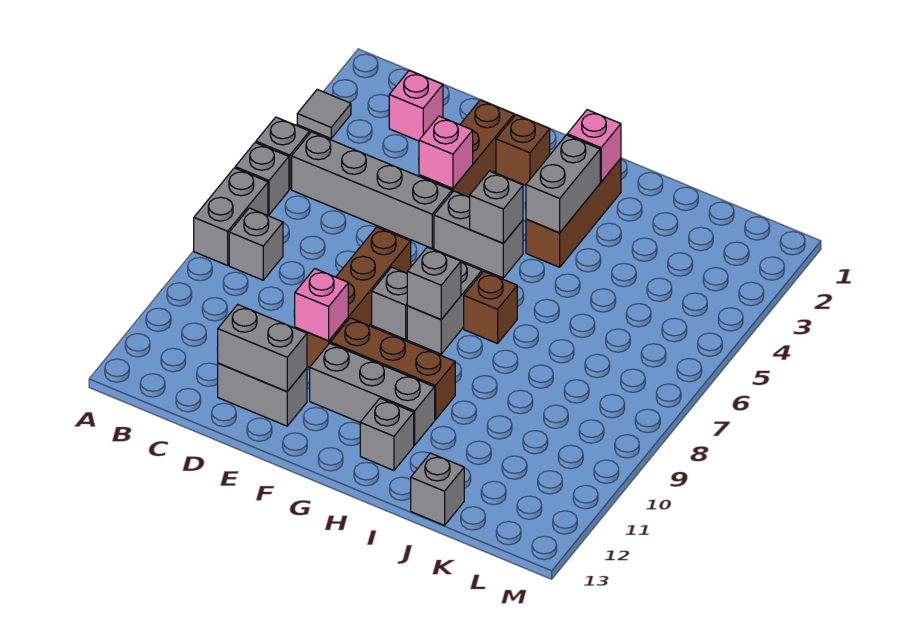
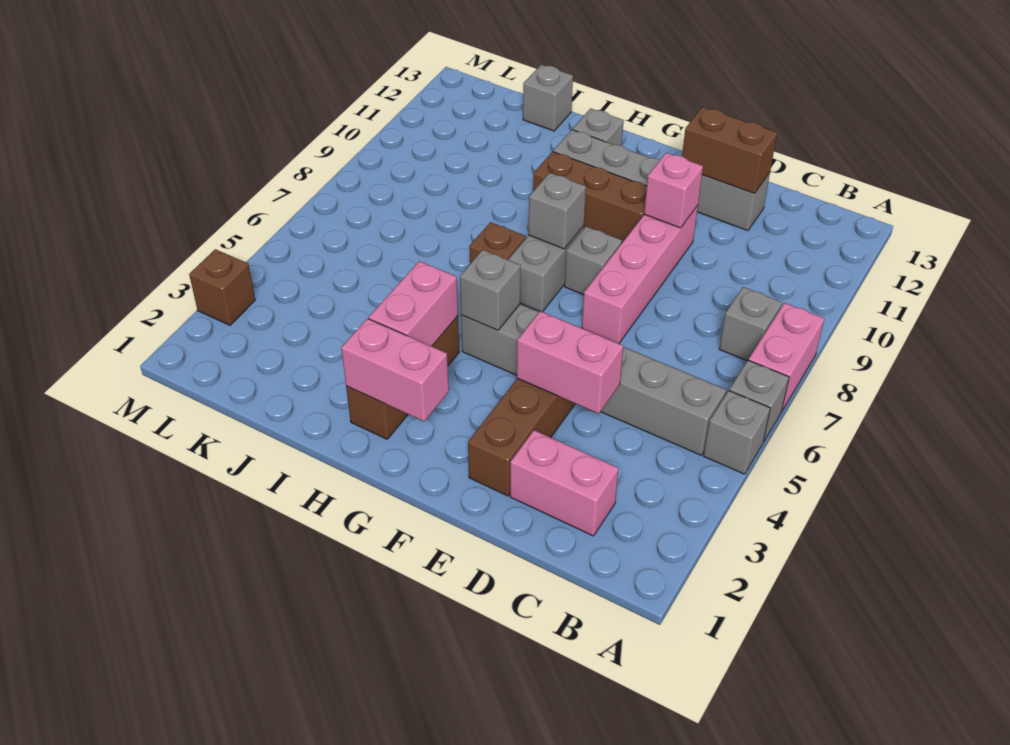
grey 1x1 tile [297,89,351,138] -> none
grey 1x2 brick [194,168,268,265] -> pink 1x2 brick [749,303,824,411]
pink 1x1 brick [389,71,443,141] -> pink 1x2 brick [510,430,619,536]
grey 1x2 brick [218,305,307,392] -> brown 1x2 brick [682,107,777,193]
pink 1x1 brick [419,116,473,189] -> pink 1x2 brick [517,311,623,414]
brown 1x4 brick [295,227,411,368] -> pink 1x4 brick [582,205,698,343]
brown 1x1 brick [496,115,550,185] -> brown 1x1 brick moved to [189,249,255,325]
pink 1x1 brick [567,110,621,182] -> pink 1x2 brick [341,319,449,421]
grey 1x2 brick [526,135,600,233] -> pink 1x2 brick [369,261,458,346]

